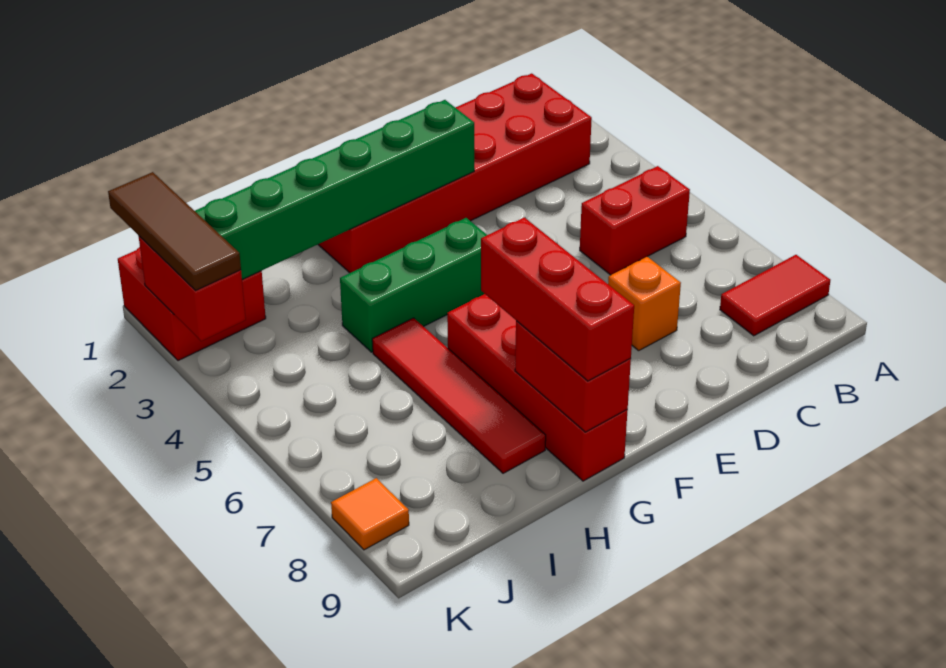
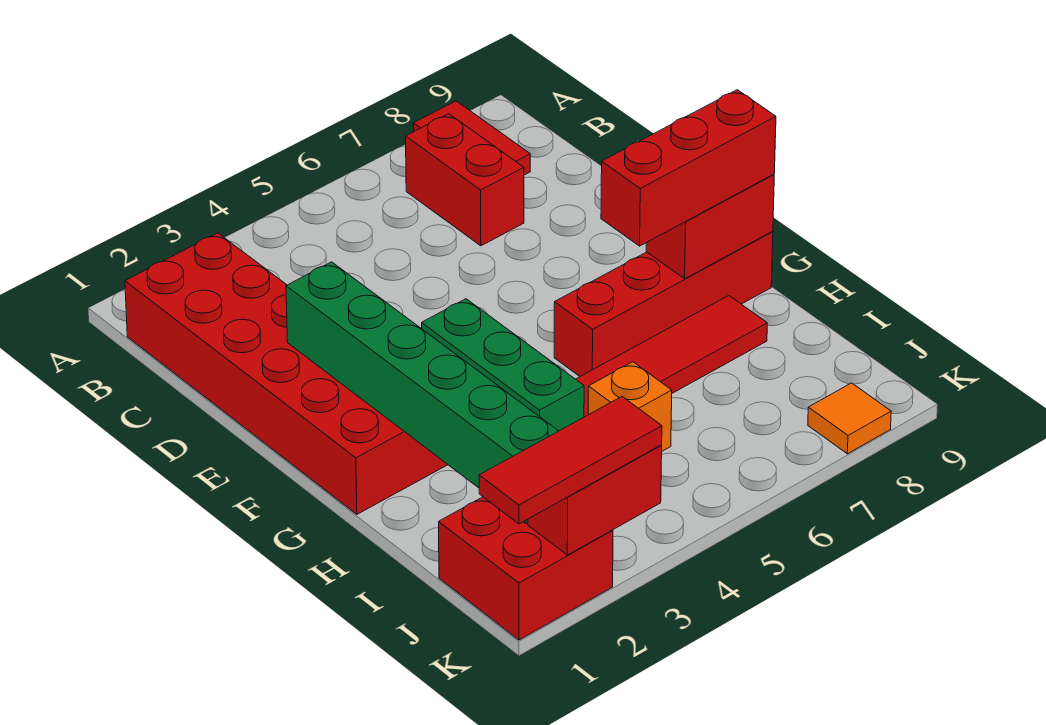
red 1x2 brick [580,166,690,275] -> red 1x2 brick moved to [406,114,524,246]
orange 1x1 brick [608,257,681,351] -> orange 1x1 brick moved to [588,362,672,451]
brown 1x3 tile [108,172,241,290] -> red 1x3 tile [479,397,662,524]

